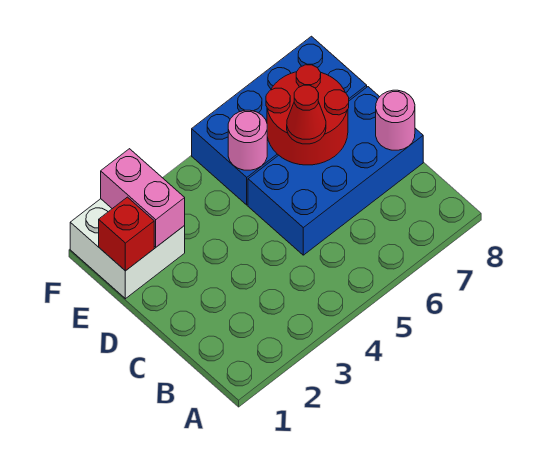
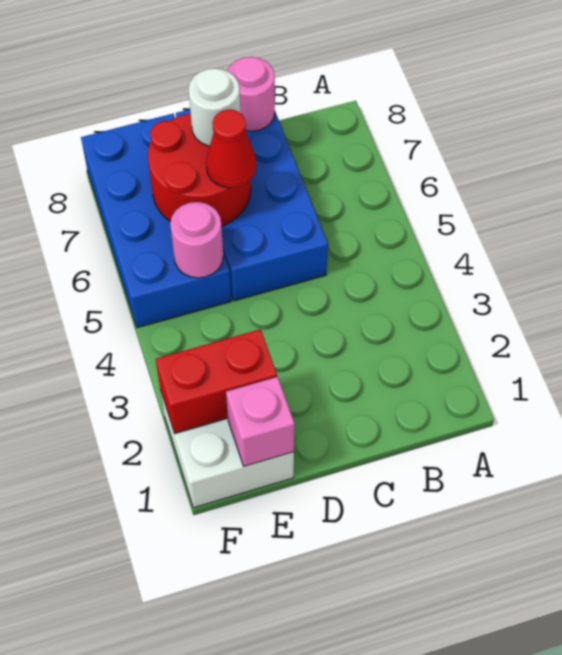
none -> white 1x1 round brick [188,68,240,146]
red 1x1 brick [99,197,154,271] -> pink 1x1 brick [226,377,295,466]
pink 1x2 brick [101,149,185,247] -> red 1x2 brick [156,329,277,434]

